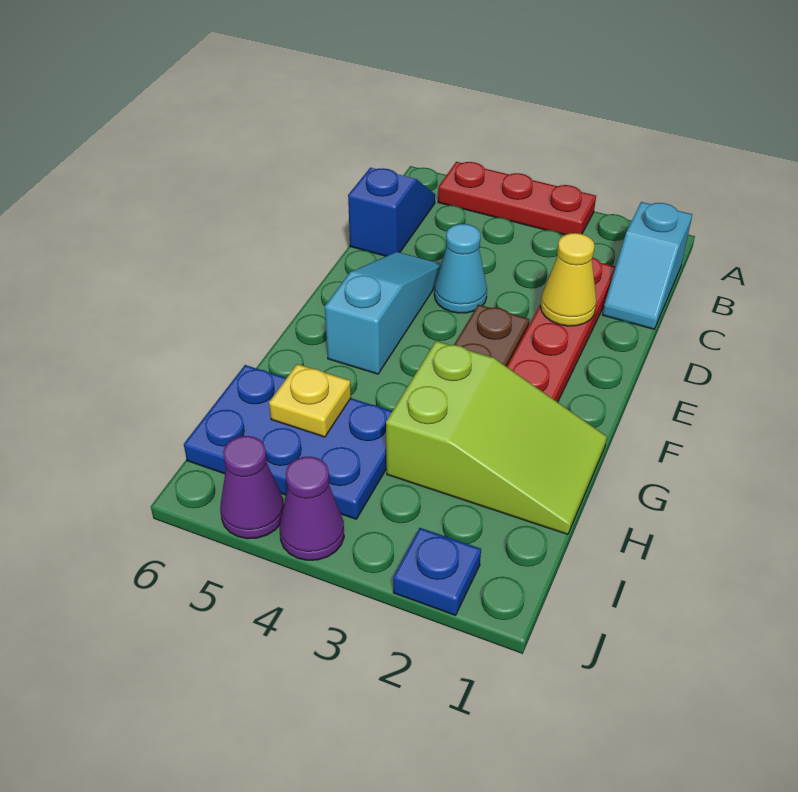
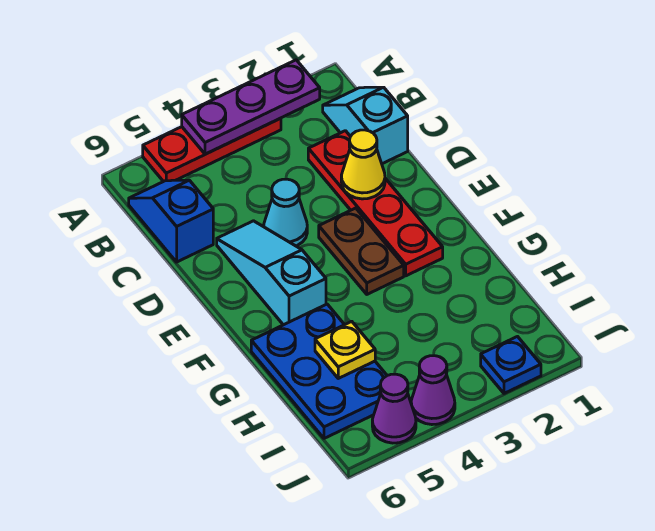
none -> purple 1x3 plate [182,60,320,154]
cyan 1x2 slope [603,202,692,329] -> cyan 1x2 slope turned to [323,87,408,164]
lime 2x3 slope [386,341,607,534] -> none
blue 2x3 plate [184,365,392,519] -> blue 2x3 plate turned to [251,304,387,438]

